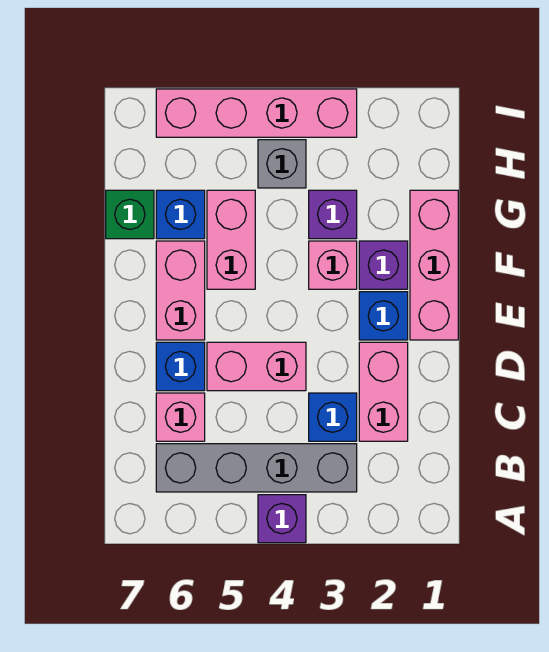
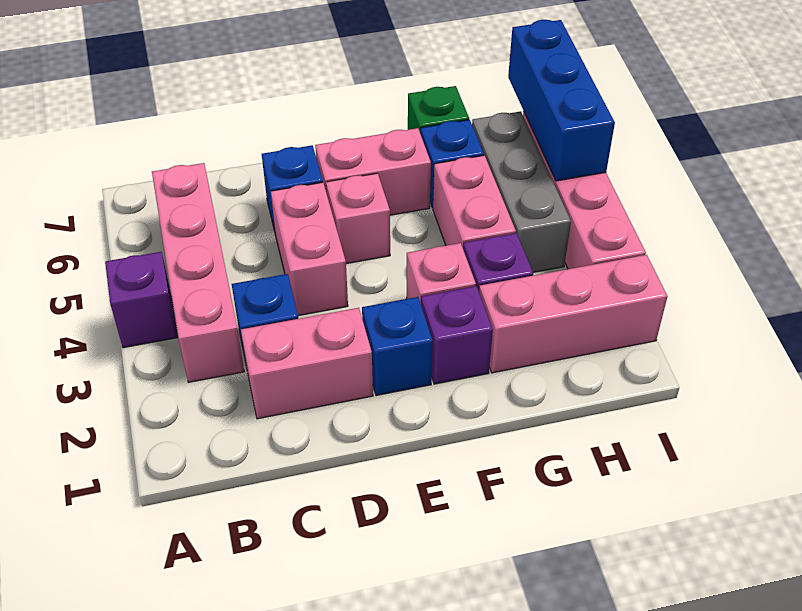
grey 1x4 brick [156,444,357,492] -> pink 1x4 brick [152,163,244,382]
pink 1x1 brick [156,393,205,441] -> pink 1x1 brick moved to [326,173,390,264]
pink 1x3 brick [410,190,458,340] -> pink 1x3 brick moved to [479,255,667,373]
pink 1x2 brick [207,190,255,289] -> pink 1x2 brick turned to [433,155,516,248]
grey 1x1 brick [258,140,306,188] -> grey 1x3 brick [472,111,571,272]
none -> blue 1x3 brick [508,20,615,181]

